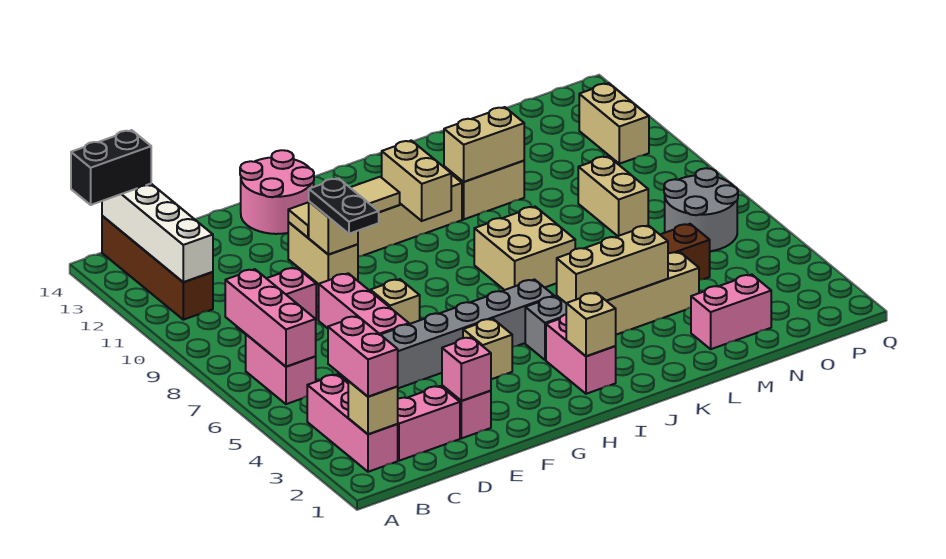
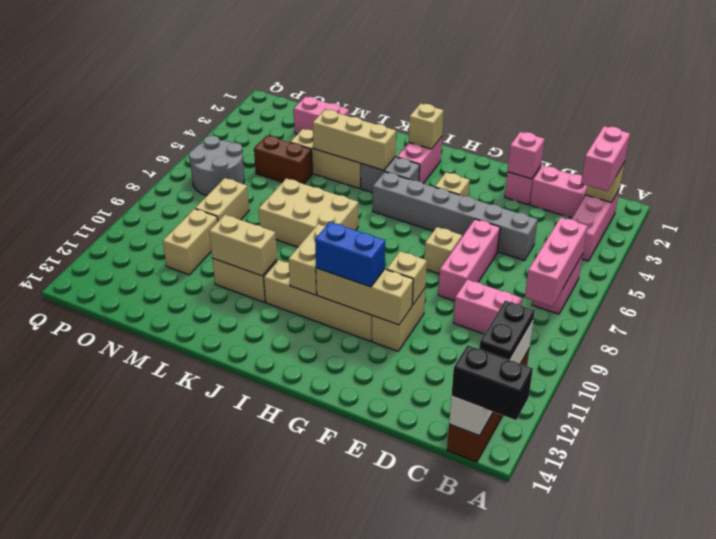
black 1x2 plate [309,178,379,234] -> black 1x2 plate moved to [479,300,535,360]
tan 1x3 tile [288,177,400,237] -> tan 1x3 brick [316,268,413,325]
pink 2x2 round brick [240,150,314,234] -> none
none -> blue 1x2 brick [315,222,385,287]
tan 2x2 brick [474,207,575,290] -> tan 2x3 brick [258,179,358,247]
tan 1x2 brick [579,83,649,164] -> tan 1x2 brick moved to [163,209,218,275]

